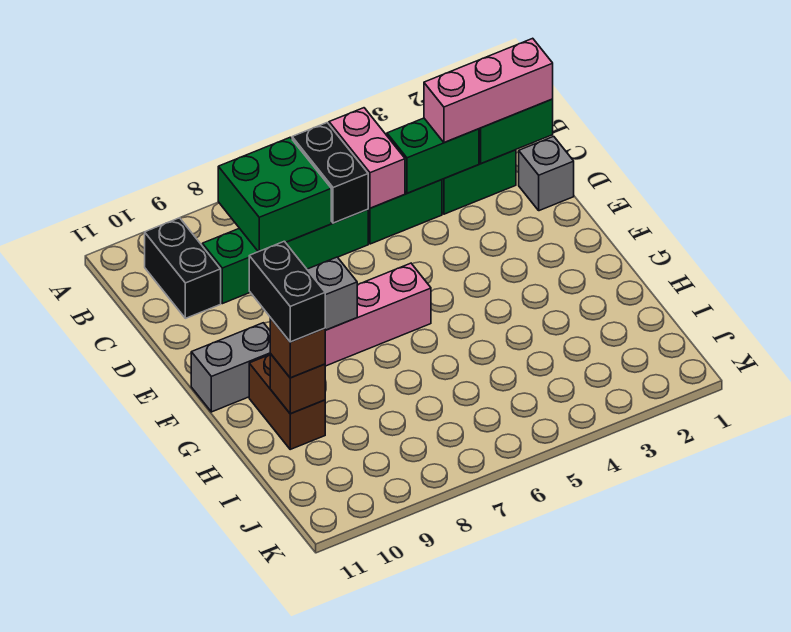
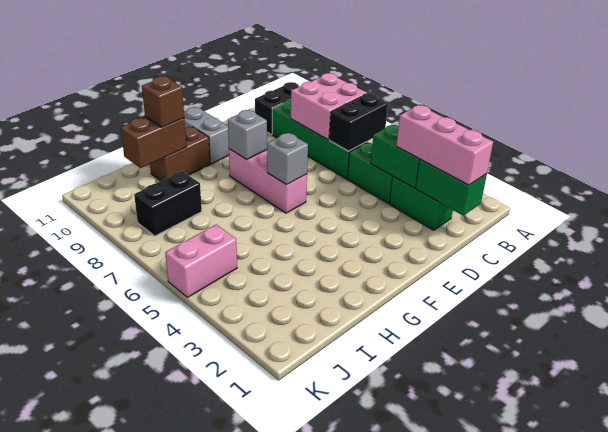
pink 1x2 brick [329,108,405,208] -> pink 1x2 brick moved to [165,225,237,297]
green 2x2 brick [218,137,331,252] -> pink 2x2 brick [291,73,367,140]
grey 1x1 brick [519,136,574,211] -> grey 1x1 brick moved to [267,133,308,185]
black 1x2 brick [249,241,325,342] -> black 1x2 brick moved to [134,171,202,236]
brown 1x1 brick [270,354,325,414] -> brown 1x2 brick [120,117,187,168]

